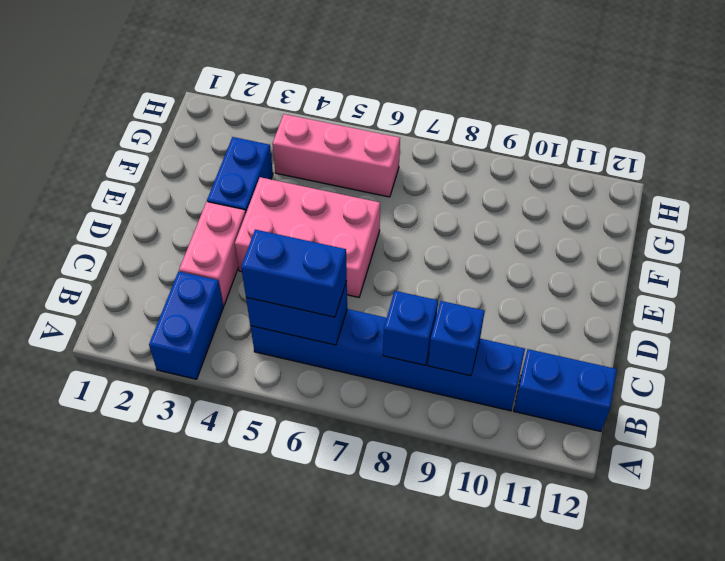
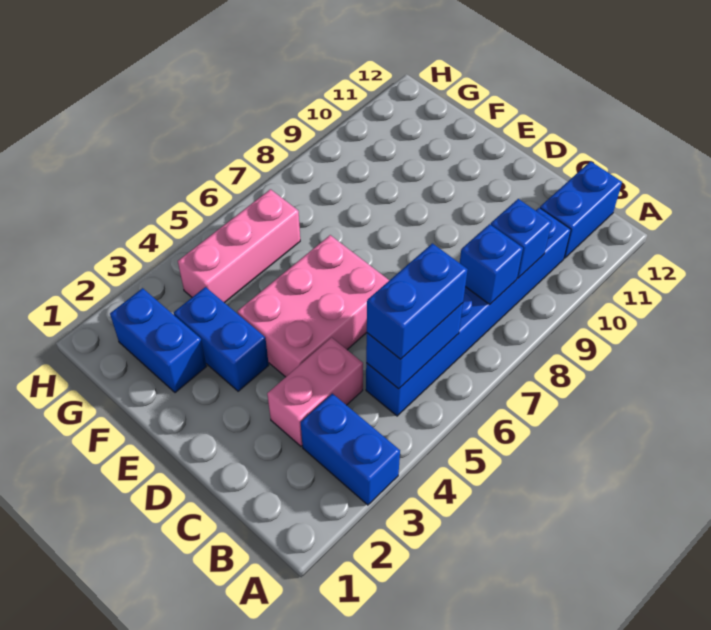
pink 1x2 brick [179,202,246,305] -> pink 1x2 brick turned to [267,337,363,446]
none -> blue 1x2 brick [110,288,207,393]

